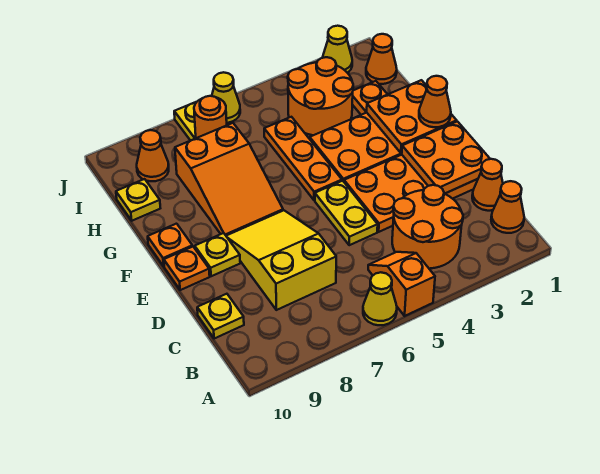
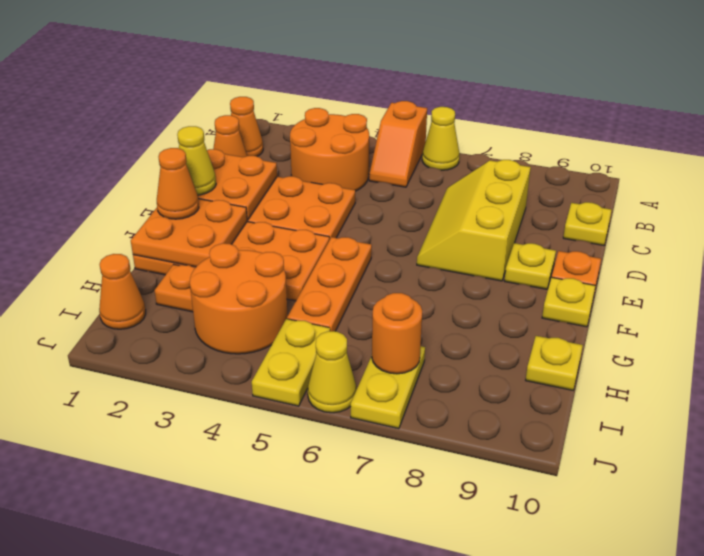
yellow 2x3 slope [226,210,336,310] -> yellow 2x3 slope turned to [417,160,531,281]
yellow 1x2 plate [315,181,378,245] -> yellow 1x2 plate moved to [252,319,330,406]
orange 2x3 slope [175,123,283,236] -> none
orange 1x1 plate [148,224,192,266] -> yellow 1x1 plate [542,277,596,327]
orange 1x1 cone [137,130,169,181] -> none
yellow 1x1 cone [322,26,352,73] -> yellow 1x1 cone moved to [177,126,216,195]

